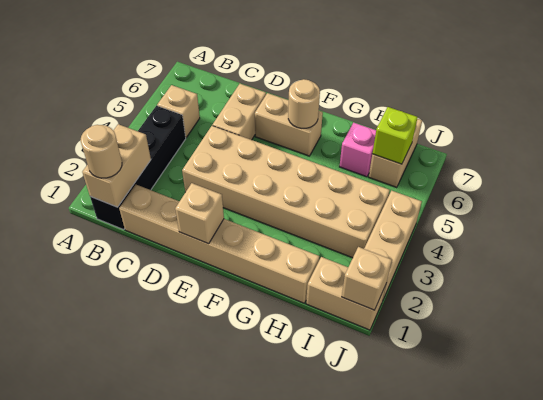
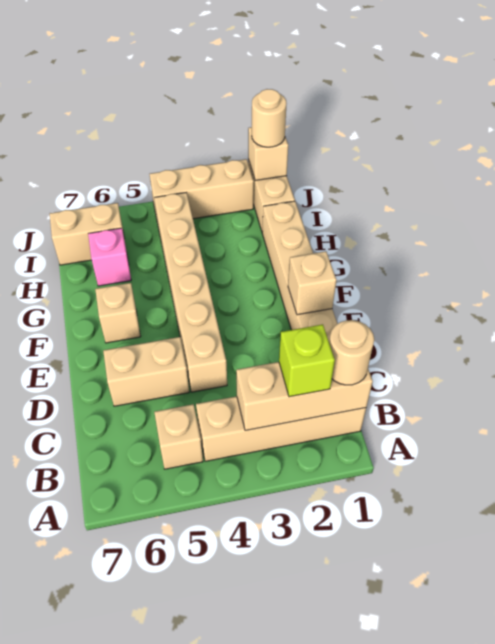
black 1x4 brick [90,106,186,230] -> tan 1x4 brick [196,396,366,461]
tan 1x2 brick [82,124,151,207] -> tan 1x3 brick [236,362,373,431]
tan 2x6 brick [182,126,390,258] -> tan 1x6 brick [154,193,227,392]
tan 1x2 brick [255,93,323,156] -> tan 1x1 brick [95,283,141,343]
tan 1x1 round brick [288,79,320,128] -> tan 1x1 round brick moved to [252,89,287,147]
lime 1x1 brick [372,107,418,164] -> lime 1x1 brick moved to [279,324,335,397]

